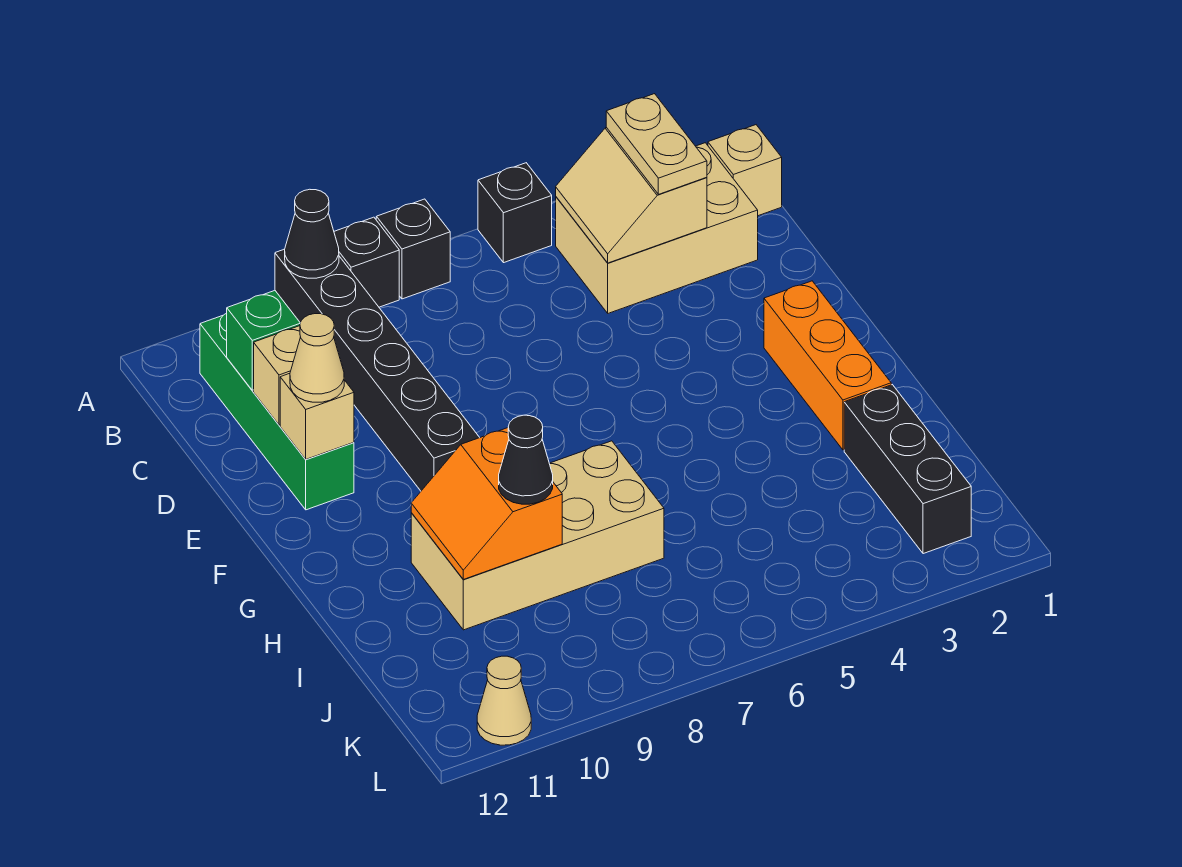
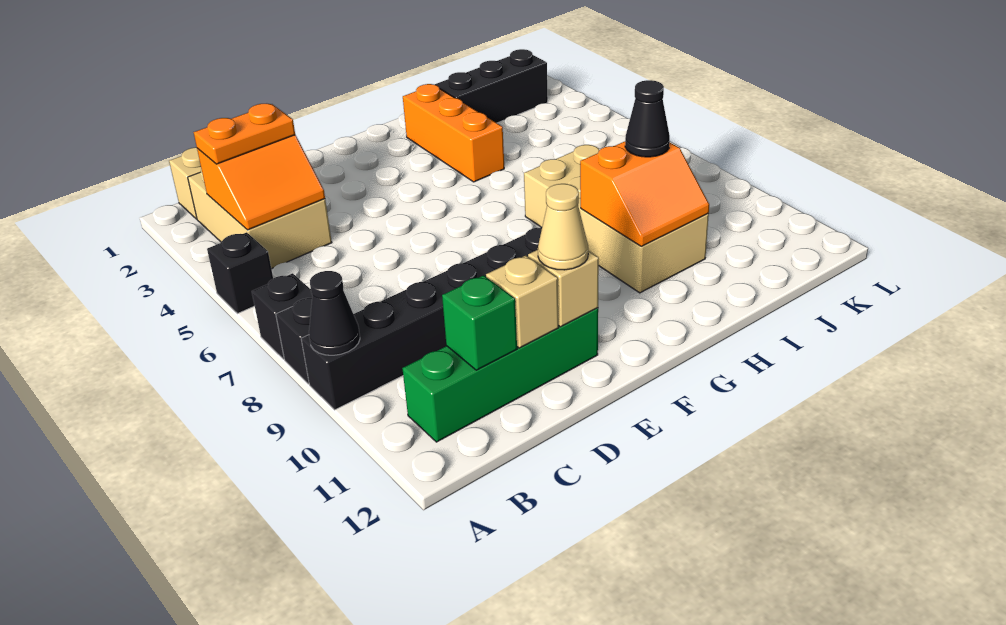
tan 2x2 slope [556,128,707,263] -> orange 2x2 slope [197,135,325,230]
tan 1x2 plate [606,94,707,194] -> orange 1x2 plate [194,104,295,164]
orange 1x3 brick [764,281,891,450] -> orange 1x3 brick turned to [403,84,504,182]
tan 1x1 cone [477,656,531,745] -> none

